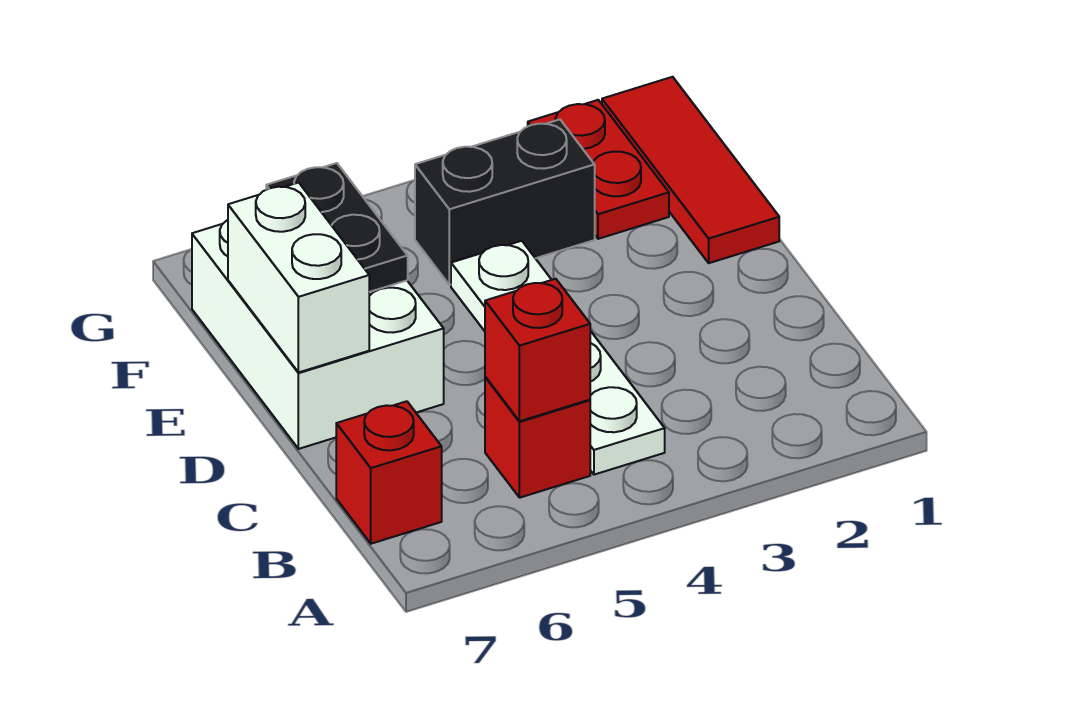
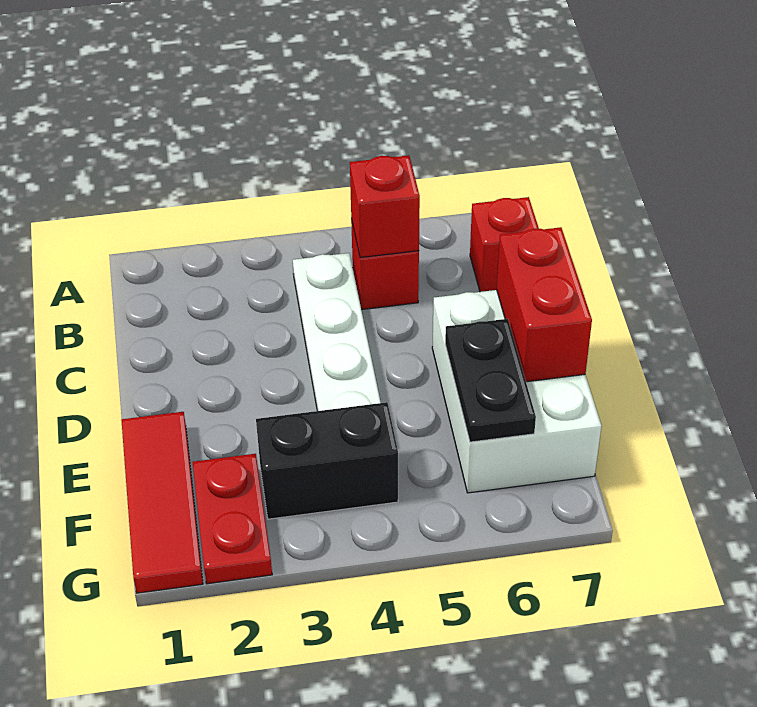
white 1x2 brick [228,183,369,373] -> red 1x2 brick [497,227,592,382]

